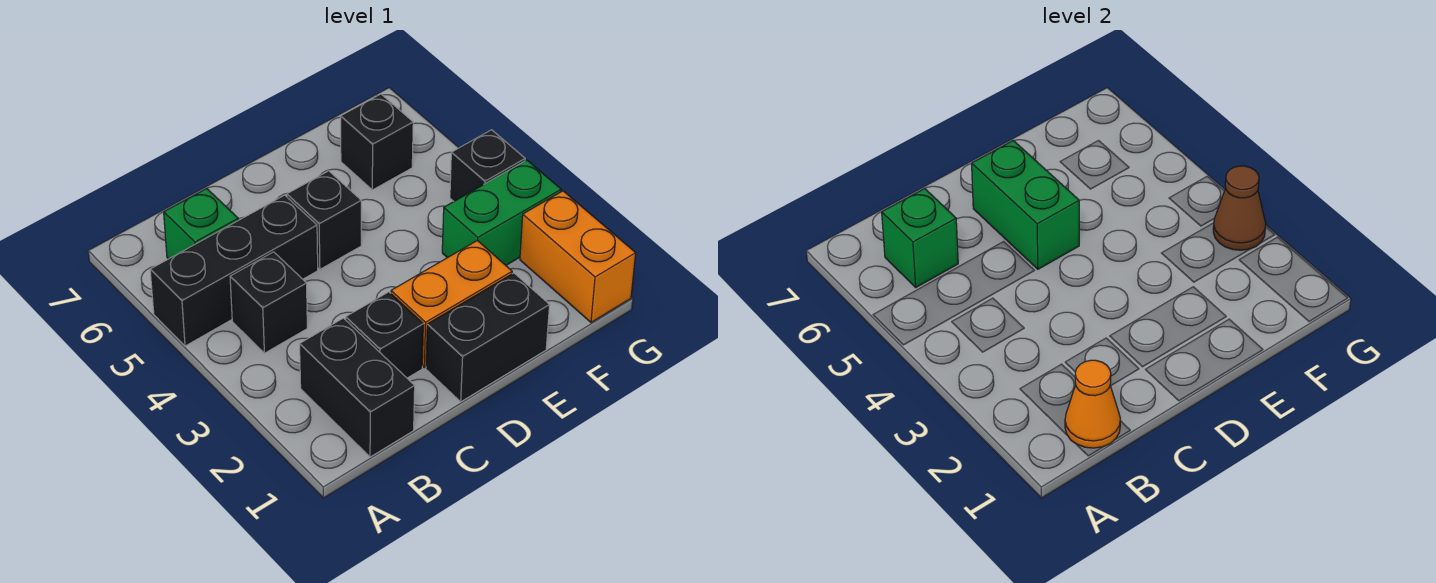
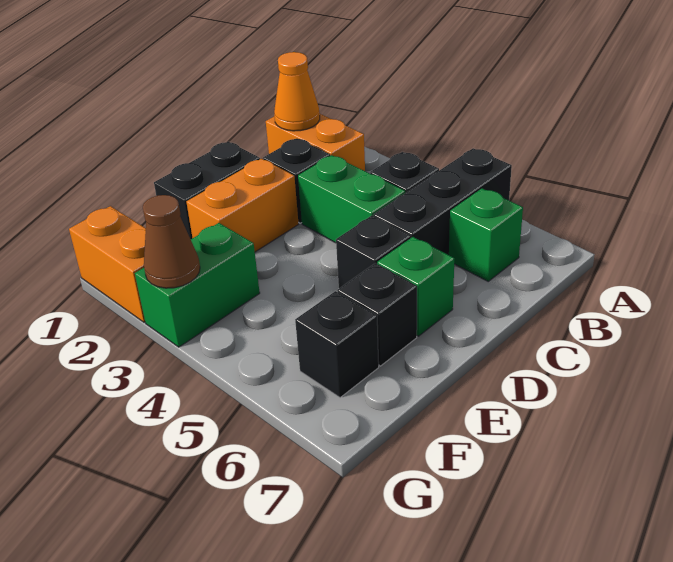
black 1x2 brick [300,318,415,457] -> orange 1x2 brick [266,114,365,171]
green 1x1 brick [882,188,958,287] -> green 1x1 brick moved to [377,237,455,336]
green 1x2 brick [972,141,1079,269] -> green 1x2 brick moved to [298,155,405,243]
black 1x1 brick [450,130,525,201] -> black 1x1 brick moved to [337,263,417,366]

